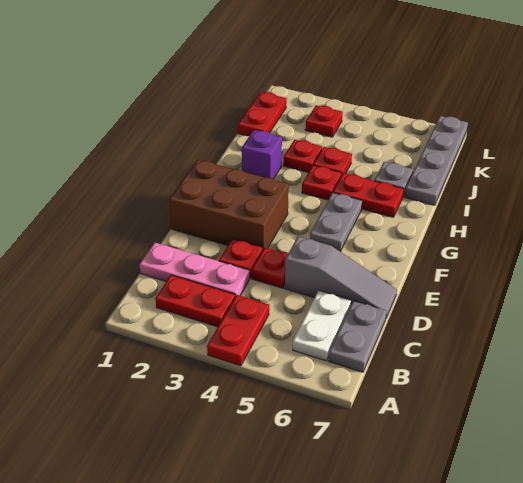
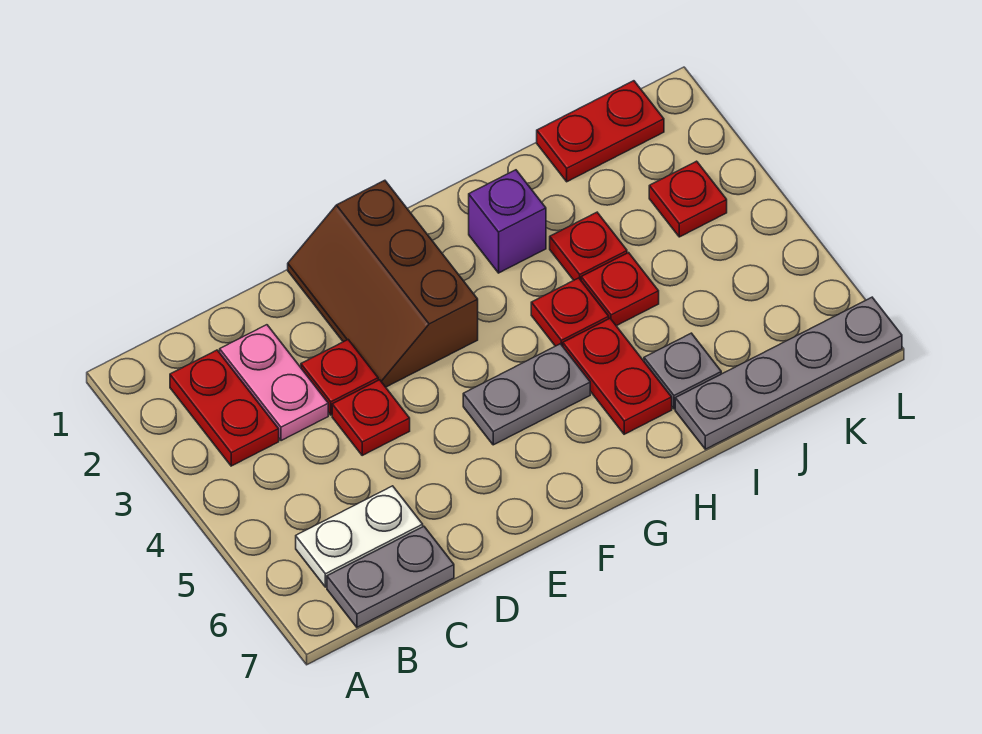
red 1x2 plate [207,295,269,366] -> none
pink 1x3 plate [140,243,250,297] -> pink 1x2 plate [220,325,328,441]
grey 1x3 slope [285,237,397,318] -> none
brown 2x3 brick [169,160,289,249] -> brown 2x3 slope [288,180,478,387]

